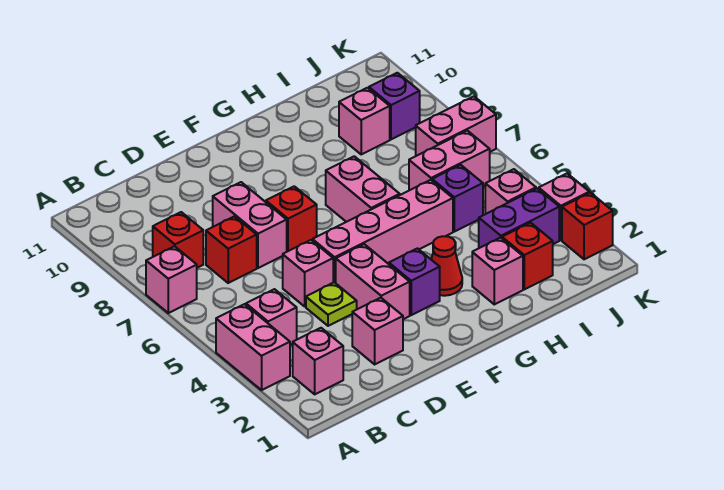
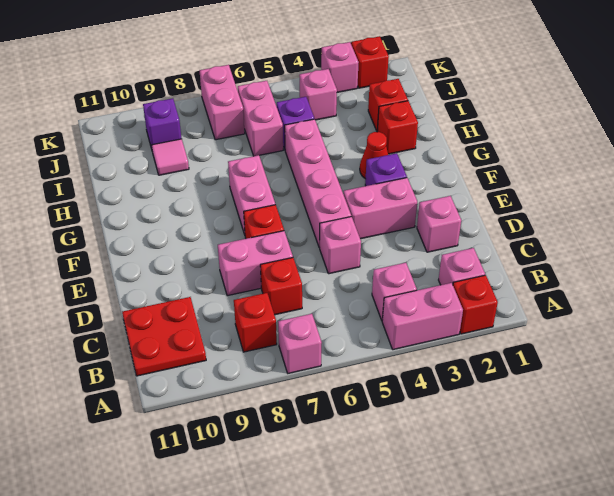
none -> red 1x1 brick [453,275,498,334]
none -> red 2x2 plate [122,297,206,376]
lime 1x1 plate [306,282,357,326] -> none
pink 1x2 brick [326,156,400,222] -> pink 1x2 brick turned to [228,155,275,234]
pink 1x1 brick [472,238,523,304] -> red 1x1 brick [377,101,418,154]
purple 1x2 brick [479,188,559,248] -> none
pink 1x1 brick [339,88,390,154] -> pink 1x1 tile [152,139,189,175]

